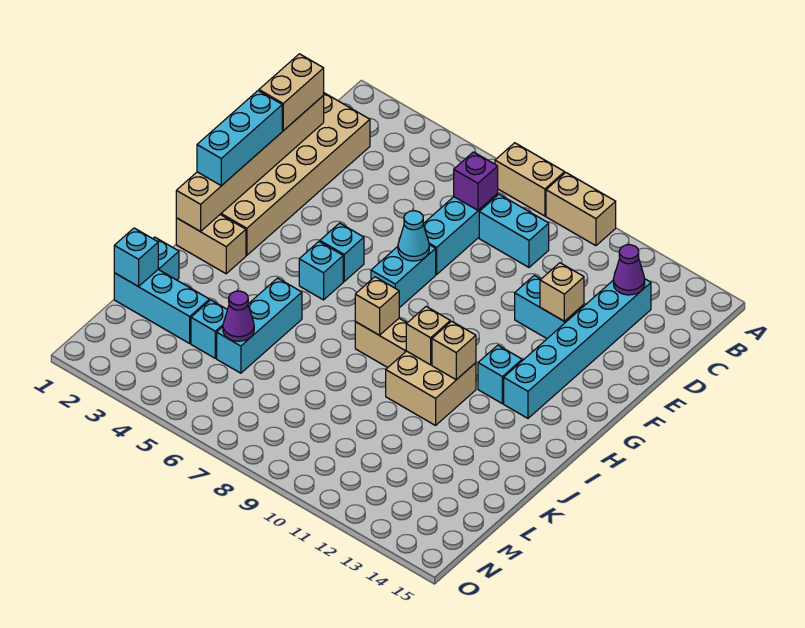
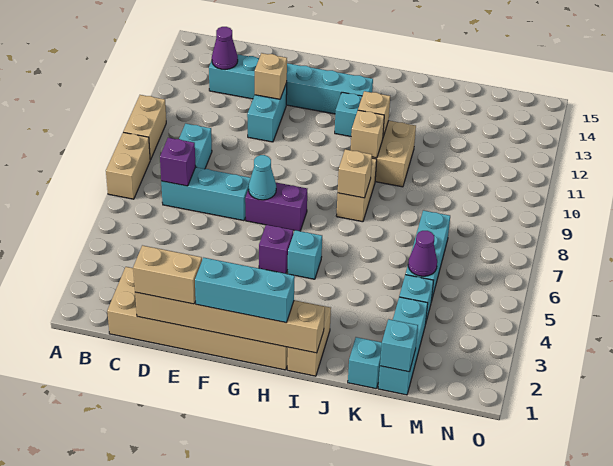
cyan 1x2 brick [371,245,436,308] -> purple 1x2 brick [245,183,307,231]
cyan 1x1 brick [320,223,364,281] -> purple 1x1 brick [259,225,293,274]
cyan 1x3 brick [217,278,302,373] -> cyan 1x3 brick turned to [405,210,450,302]

